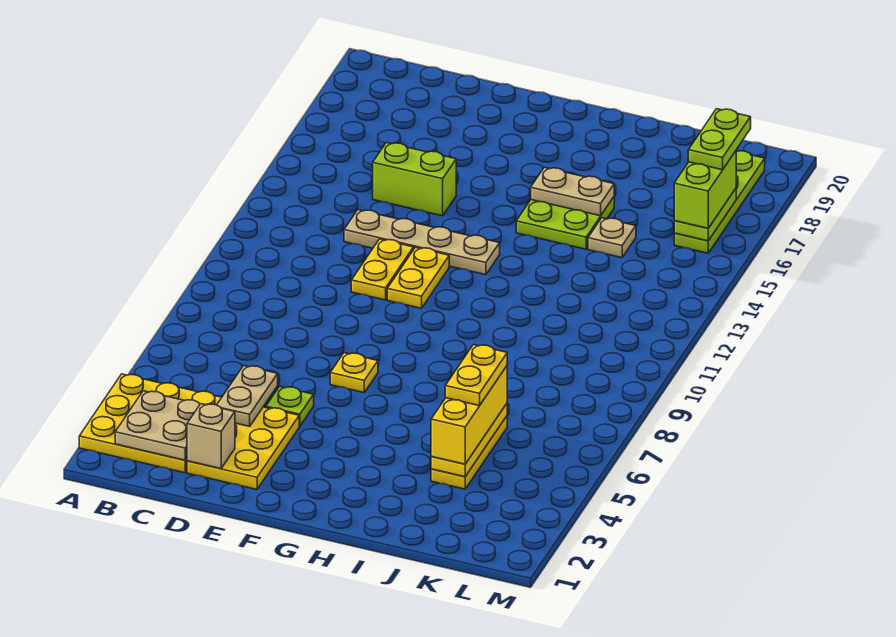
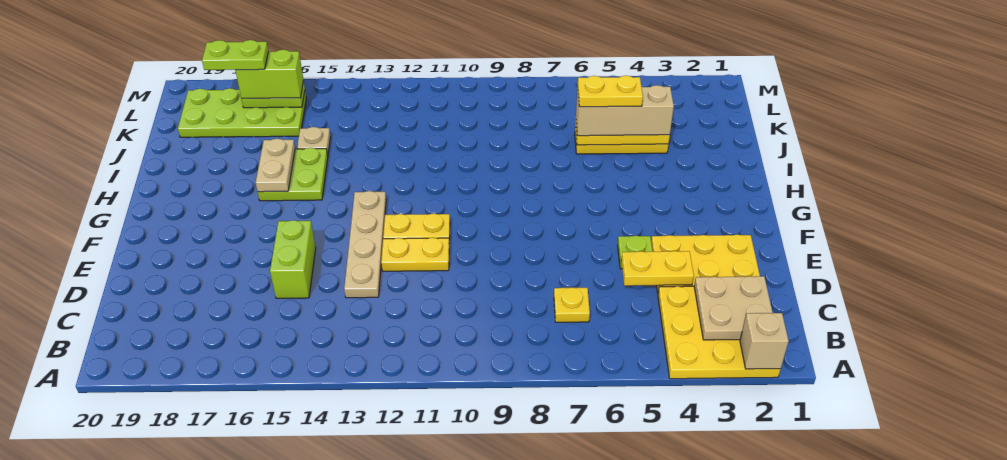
tan 1x1 brick [187,404,235,469] -> tan 1x1 brick moved to [740,313,789,369]
tan 1x2 plate [217,366,278,426] -> yellow 1x2 plate [621,251,694,286]
yellow 1x1 plate [330,353,378,393] -> yellow 1x1 plate moved to [554,288,590,322]
yellow 1x3 brick [431,366,507,464] -> tan 1x3 brick [576,85,674,136]
lime 1x4 plate [674,151,765,253] -> lime 2x4 plate [178,88,306,137]

